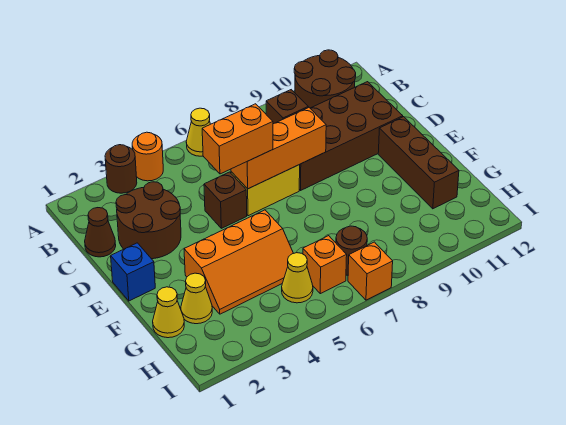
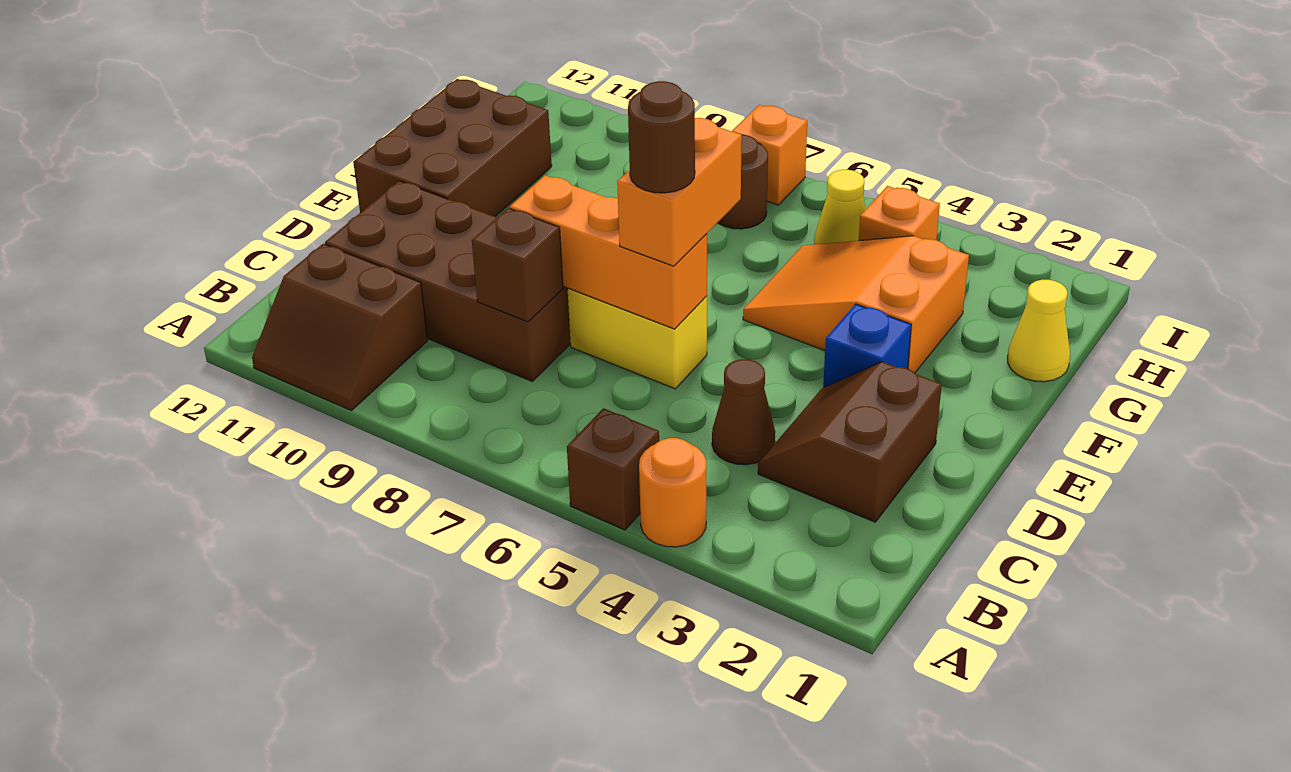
brown 1x1 round brick [105,145,137,193] -> brown 1x1 round brick moved to [628,81,695,193]
yellow 1x1 cone [186,108,210,156] -> none
brown 2x2 round brick [294,50,356,108] -> brown 2x2 slope [252,244,428,411]
brown 1x1 cone [85,208,116,257] -> brown 1x1 cone moved to [712,359,775,465]
brown 2x2 round brick [116,182,181,259] -> brown 2x2 slope [758,362,942,522]
brown 1x1 brick [204,172,247,228] -> brown 1x1 brick moved to [567,408,659,530]
orange 1x2 brick [202,104,273,174] -> orange 1x2 brick turned to [617,118,742,266]
blue 1x1 brick [111,243,155,301] -> blue 1x1 brick moved to [823,304,911,388]
brown 1x3 brick [378,117,459,209] -> brown 2x3 brick [353,79,552,217]
orange 2x3 slope [184,210,293,314] -> orange 2x3 slope turned to [743,236,969,373]
yellow 1x1 cone [181,273,212,324] -> none
orange 1x1 brick [303,236,347,294] -> orange 1x1 brick moved to [859,186,940,241]

